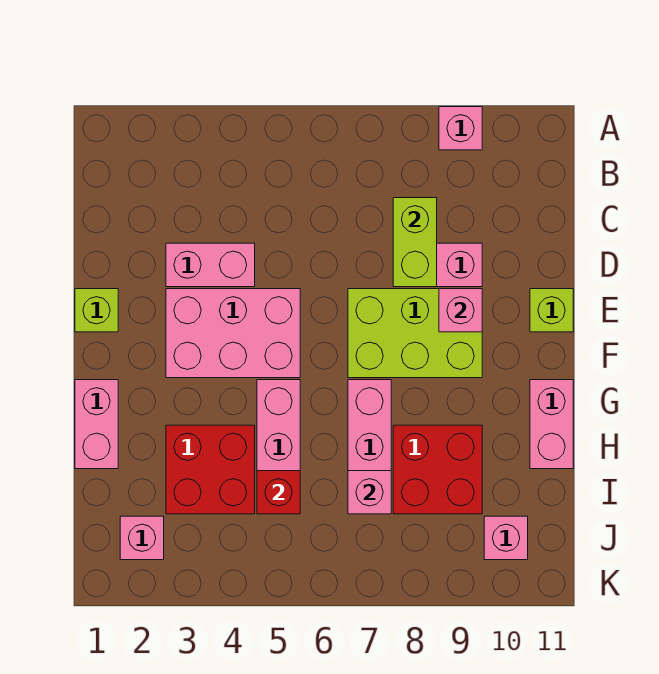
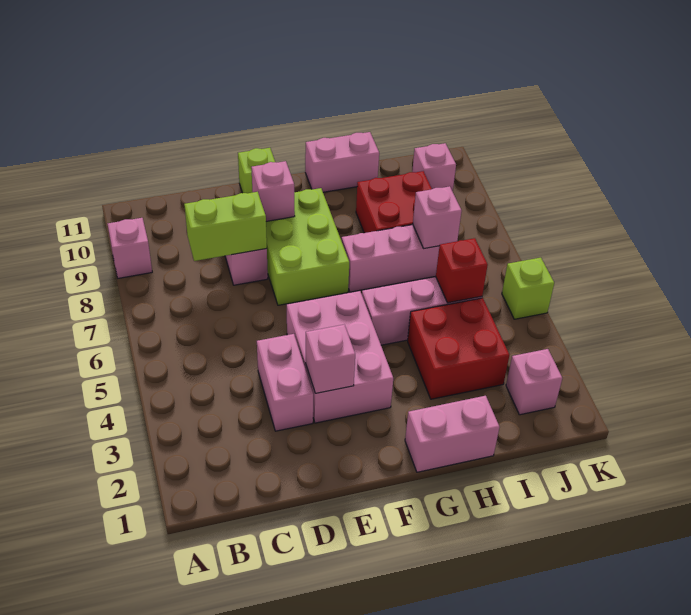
lime 1x1 brick [75,289,118,332] -> lime 1x1 brick moved to [502,258,554,319]
none -> pink 1x1 brick [306,325,355,393]

